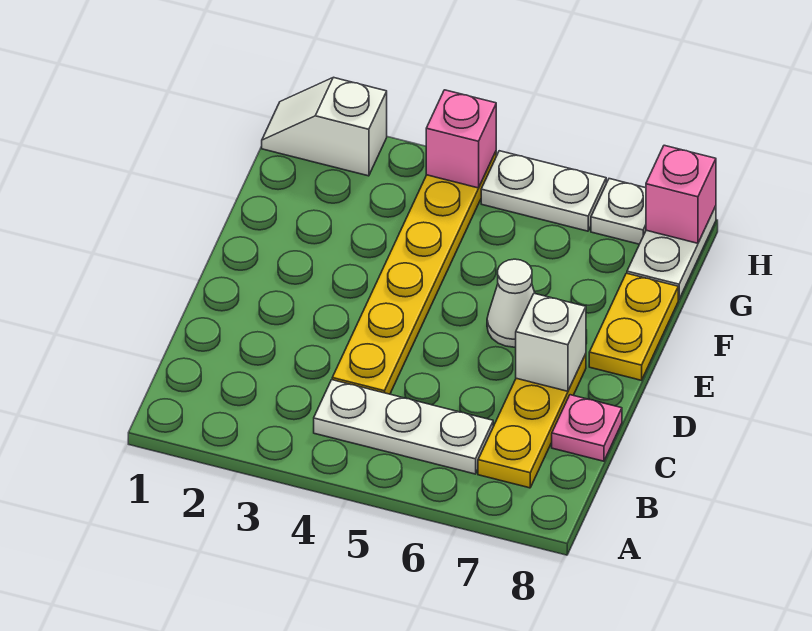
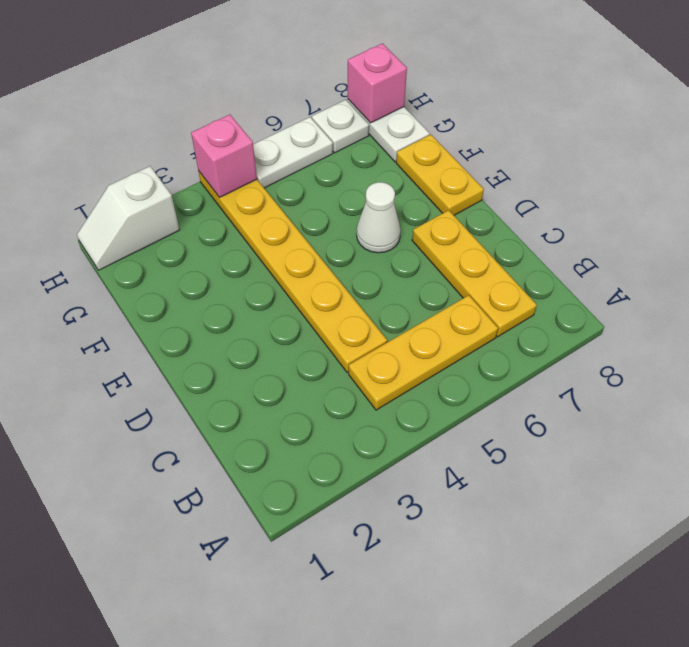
white 1x3 plate [314,380,493,474] -> yellow 1x3 plate [349,295,498,410]
pink 1x1 plate [552,395,622,461] -> none
white 1x1 brick [516,293,586,391] -> none

